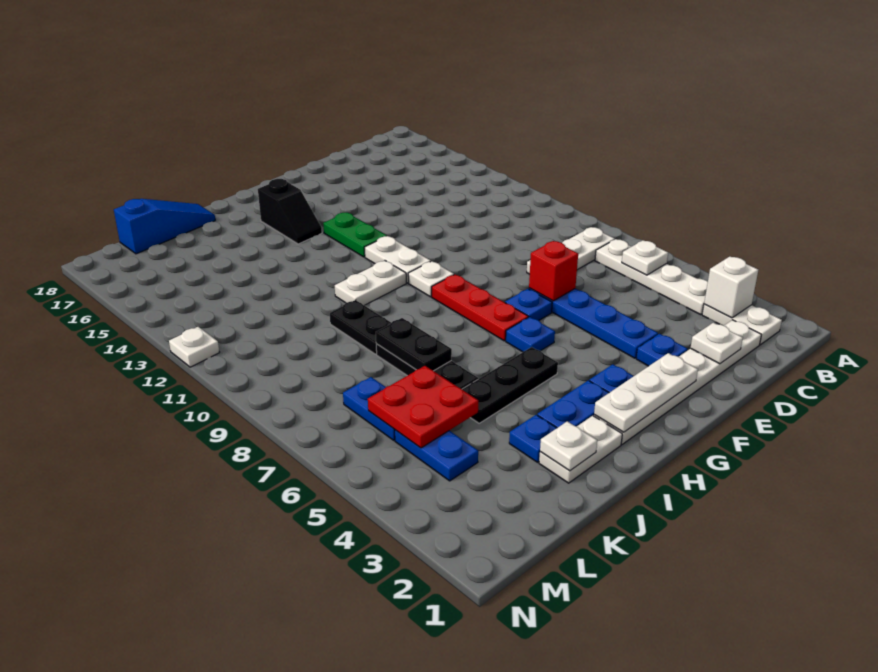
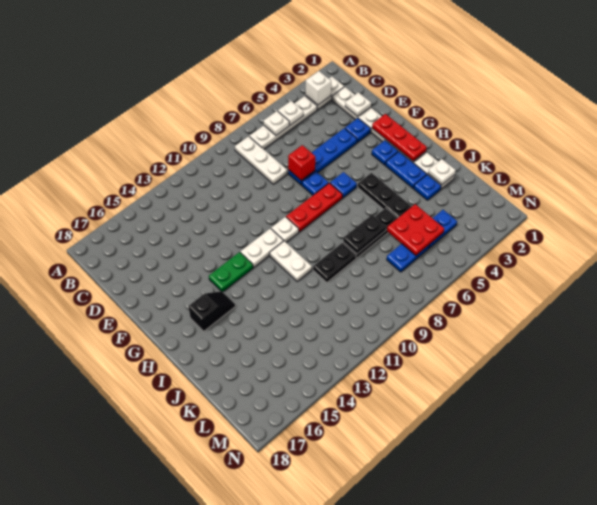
white 1x3 plate [594,353,698,432] -> red 1x3 plate [372,114,427,161]
blue 1x3 slope [114,199,215,254] -> none
white 1x1 plate [169,327,220,367] -> white 1x1 plate moved to [278,101,303,125]

